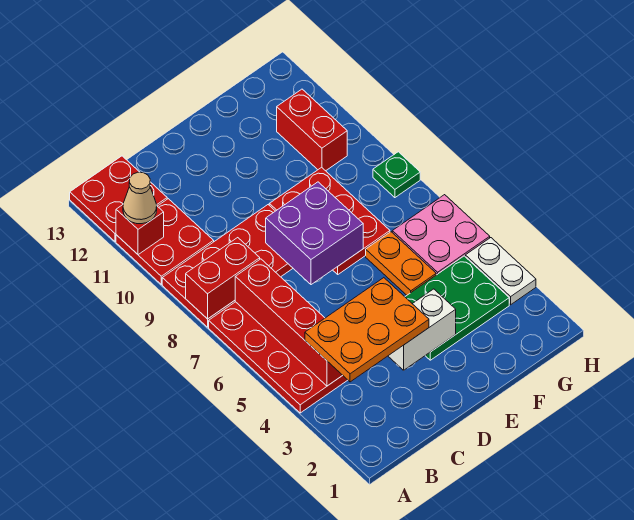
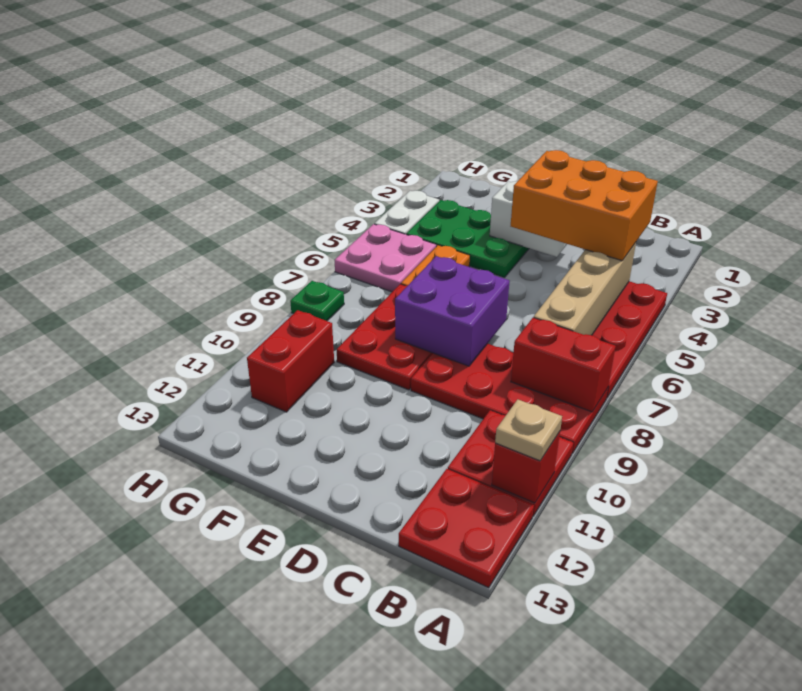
tan 1x1 cone [123,172,157,224] -> tan 1x1 plate [495,400,562,461]
orange 2x3 plate [305,278,429,382] -> orange 2x3 brick [511,150,658,261]
red 1x4 brick [235,259,342,386] -> tan 1x4 brick [534,243,636,335]

